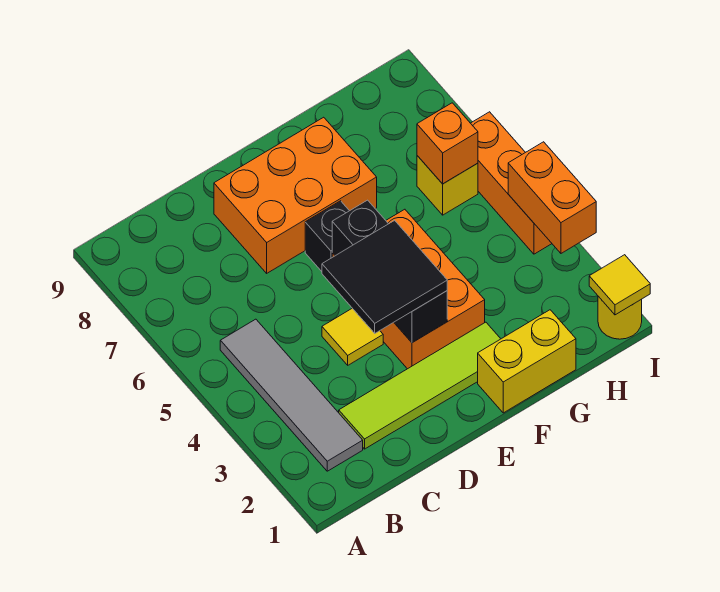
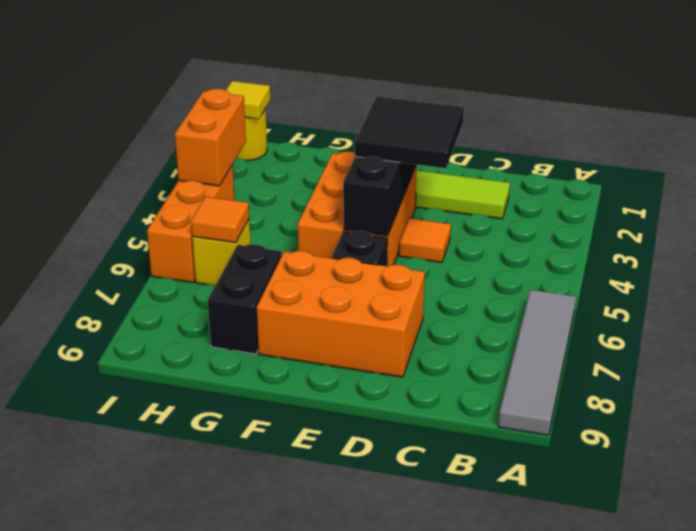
grey 1x4 tile [220,319,363,471] -> grey 1x4 tile moved to [498,290,576,435]
yellow 1x1 tile [322,308,383,365] -> orange 1x1 tile [399,218,451,262]
yellow 1x2 brick [478,310,576,413] -> none
none -> black 1x2 brick [208,244,282,354]
orange 1x1 brick [417,103,478,184] -> orange 1x1 tile [191,197,249,243]

